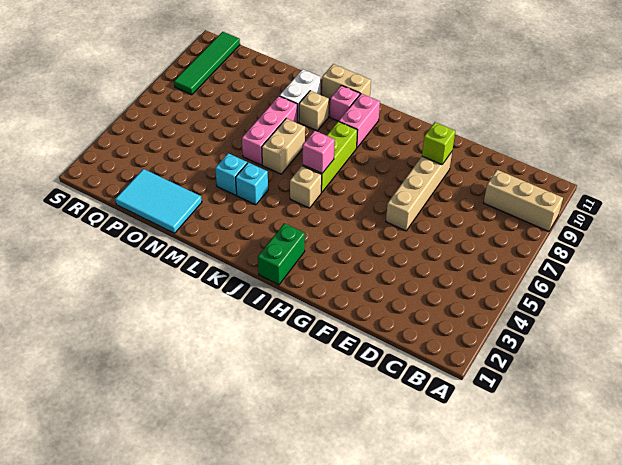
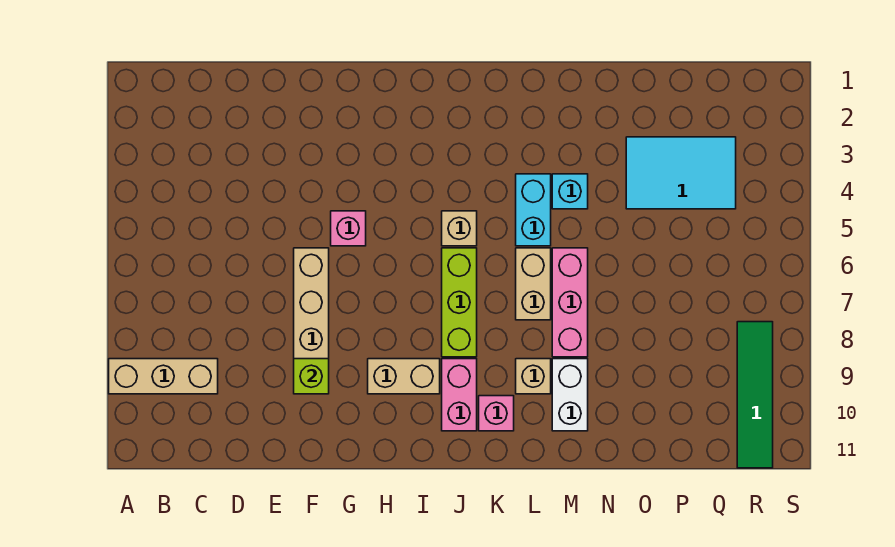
green 1x2 brick [258,223,305,285] -> none
pink 1x1 brick [303,131,335,173] -> pink 1x1 brick moved to [331,211,366,246]
tan 1x2 brick [322,64,371,99] -> tan 1x2 brick moved to [368,359,440,394]
cyan 1x1 brick [236,163,268,205] -> cyan 1x2 brick [516,174,551,246]
cyan 2x3 tile [115,169,202,233] -> cyan 2x3 tile moved to [626,137,736,209]

